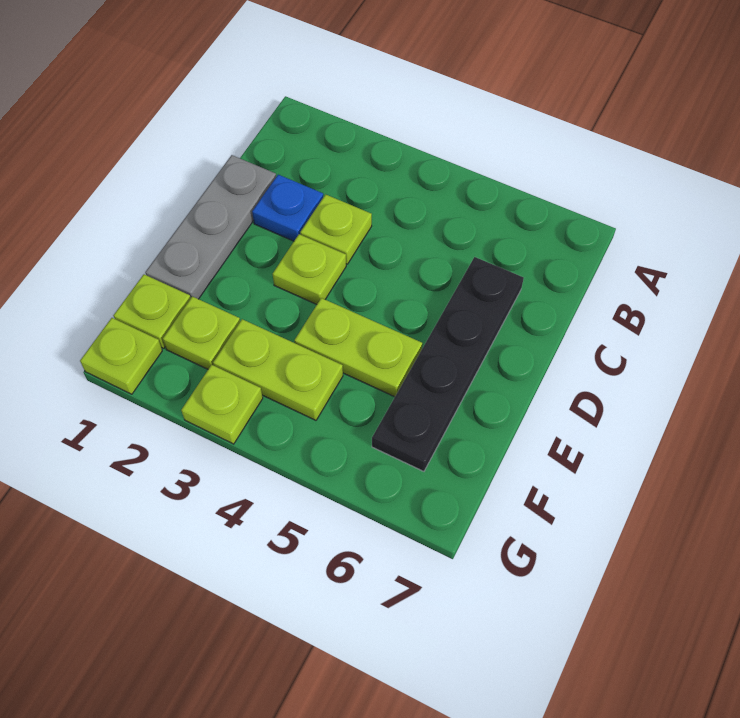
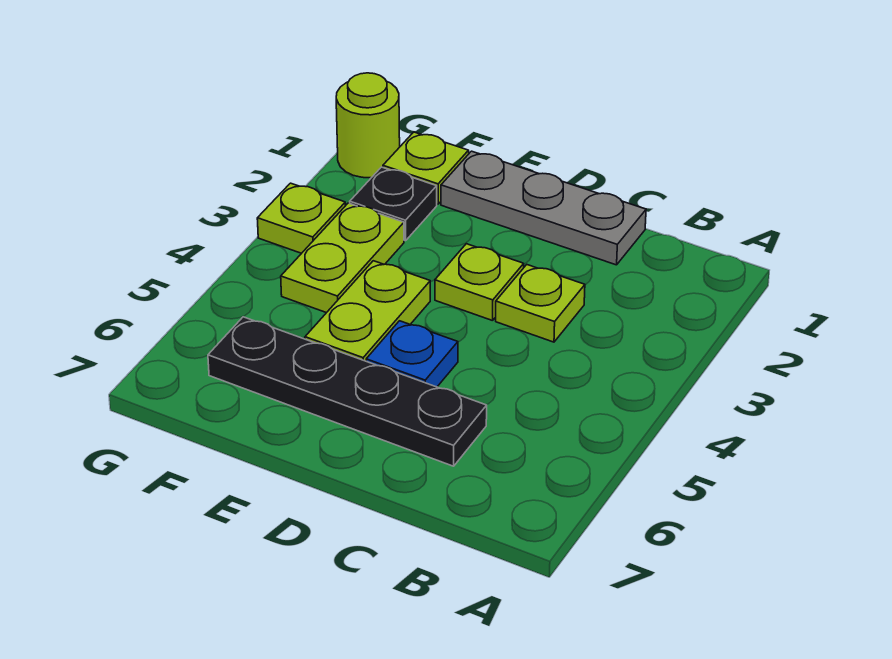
blue 1x1 plate [252,175,323,241] -> blue 1x1 plate moved to [366,321,458,387]
lime 1x1 plate [163,296,240,369] -> black 1x1 plate [350,167,437,241]
lime 1x1 plate [80,318,162,394] -> lime 1x1 round brick [336,73,400,178]

